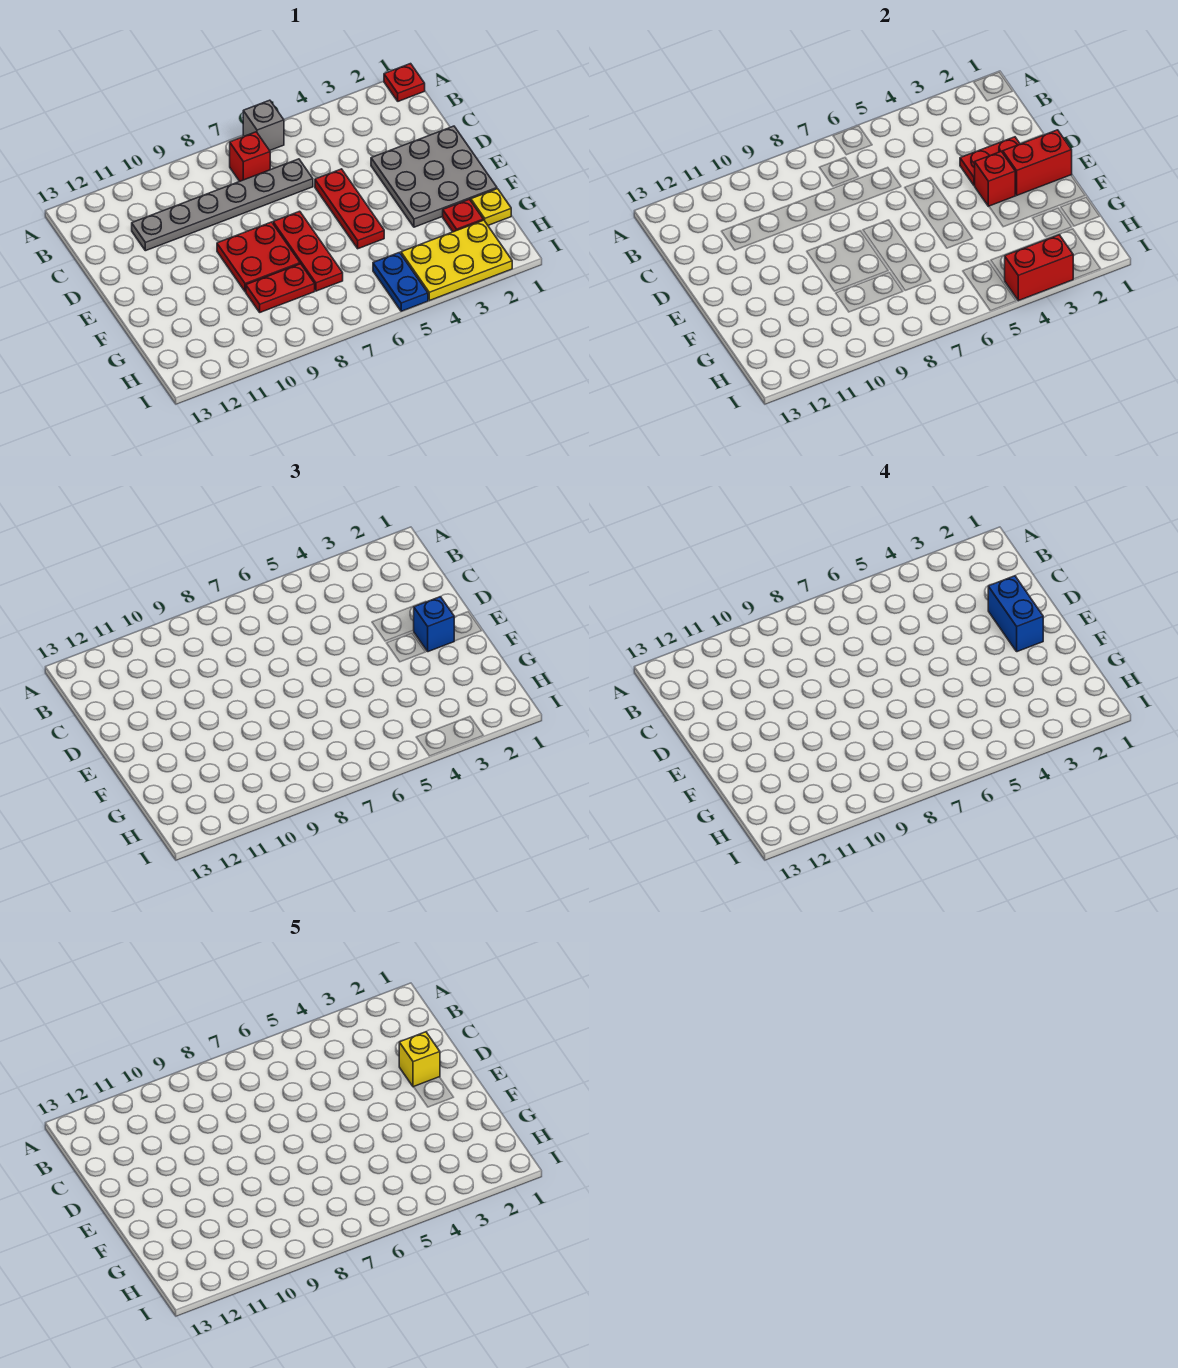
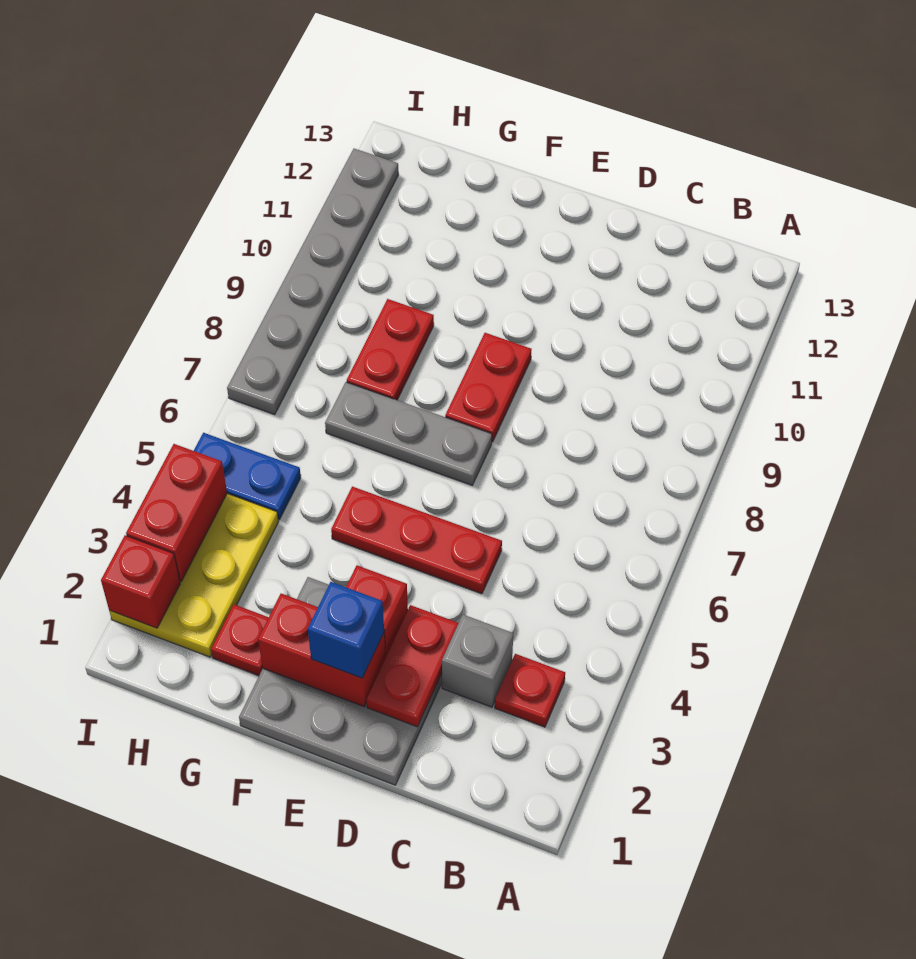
red 1x1 plate [384,64,425,101] -> red 1x1 plate moved to [495,654,565,727]
grey 1x1 brick [243,100,284,151] -> grey 1x1 brick moved to [442,615,513,707]
red 1x1 brick [230,132,270,181] -> red 1x1 brick moved to [101,535,180,628]
grey 1x6 plate [132,159,313,251] -> grey 1x6 plate moved to [227,149,399,415]
blue 1x2 brick [988,576,1043,652] -> none
yellow 1x1 brick [399,1032,440,1087] -> none
red 1x2 brick [1002,130,1072,195] -> red 1x2 brick turned to [258,594,386,707]
red 1x3 plate [273,211,343,291] -> grey 1x3 plate [325,382,492,485]
red 2x2 plate [217,222,300,292] -> red 1x2 plate [445,333,532,442]
yellow 1x1 plate [471,189,511,225] -> none

